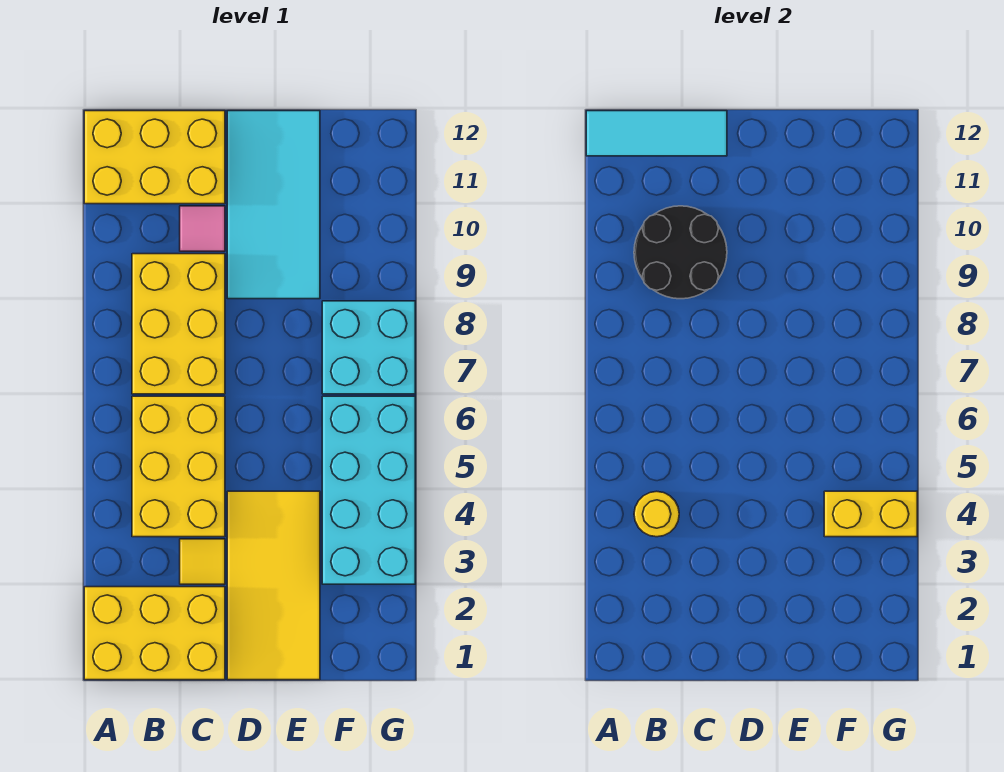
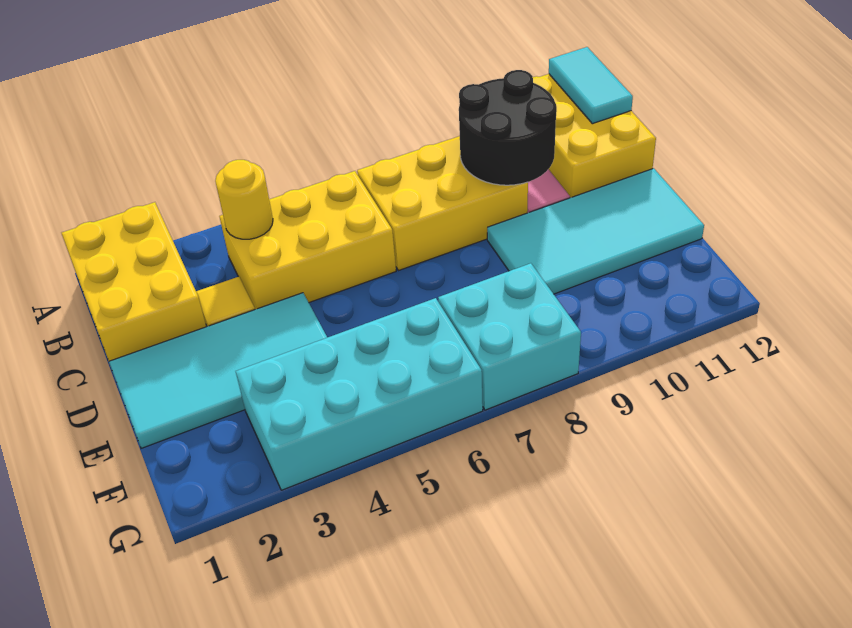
cyan 1x3 tile [586,111,727,156] -> cyan 1x2 tile [549,47,633,124]
yellow 2x4 tile [227,491,320,680] -> cyan 2x4 tile [109,293,327,448]
yellow 1x2 brick [824,491,917,537] -> none

